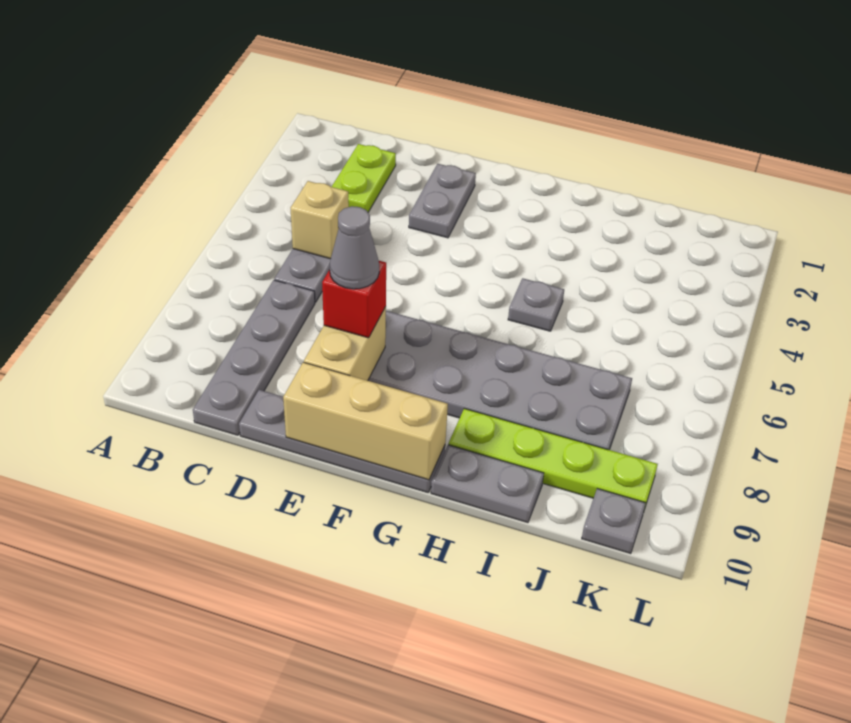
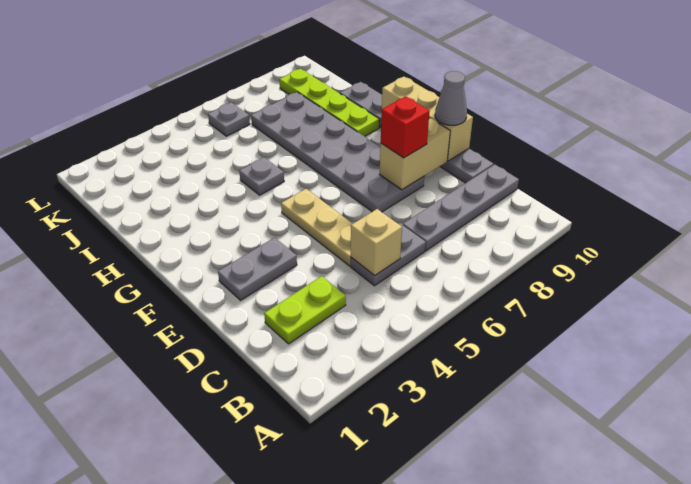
none -> tan 1x3 plate [281,189,353,266]
grey 1x1 cone [330,206,379,289] -> grey 1x1 cone moved to [435,71,467,125]
grey 1x1 plate [582,489,646,554] -> grey 1x1 plate moved to [208,102,250,136]

